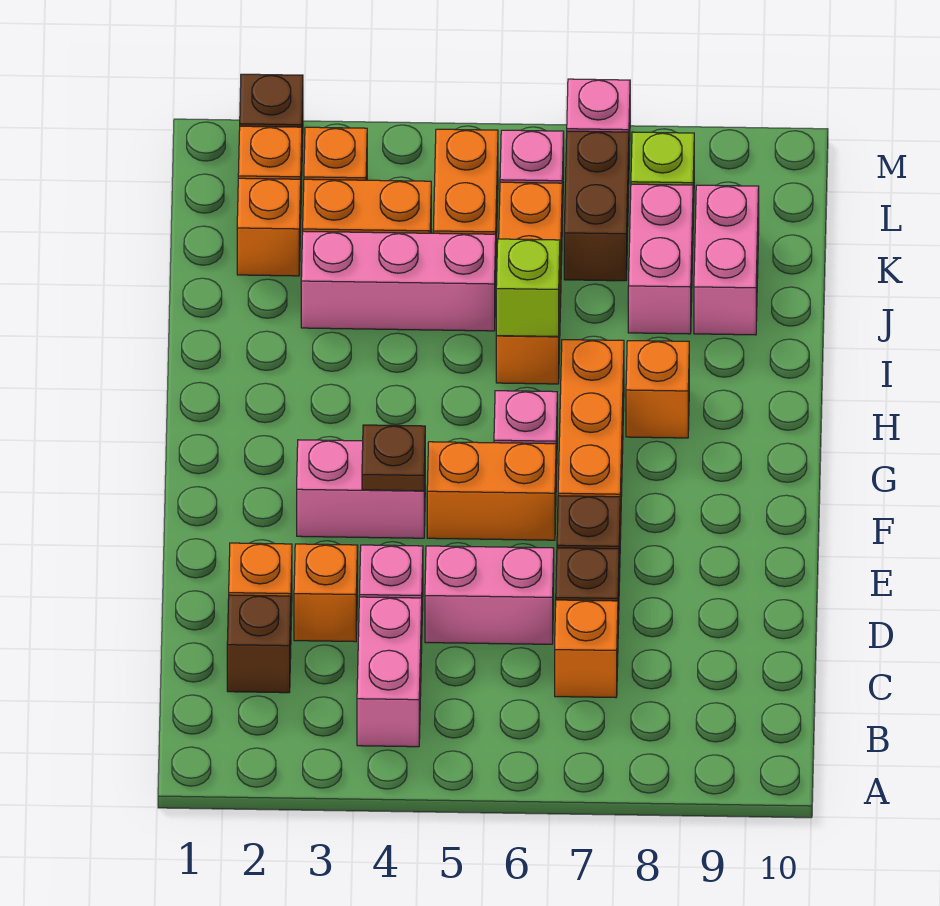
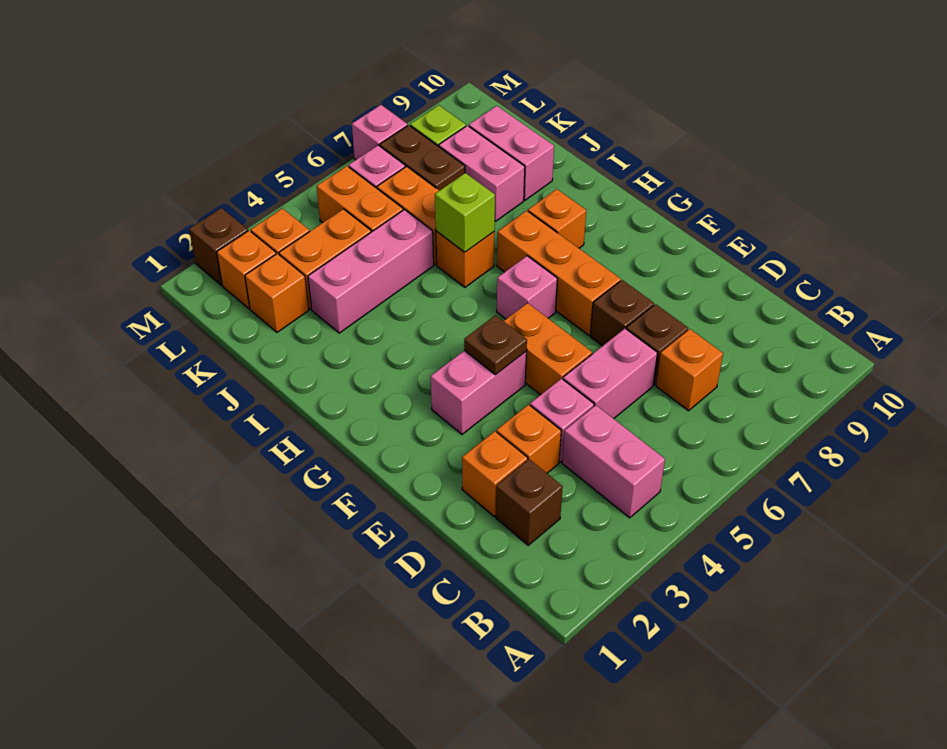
orange 1x2 brick [427,442,556,540] -> orange 1x2 brick turned to [504,303,592,395]

